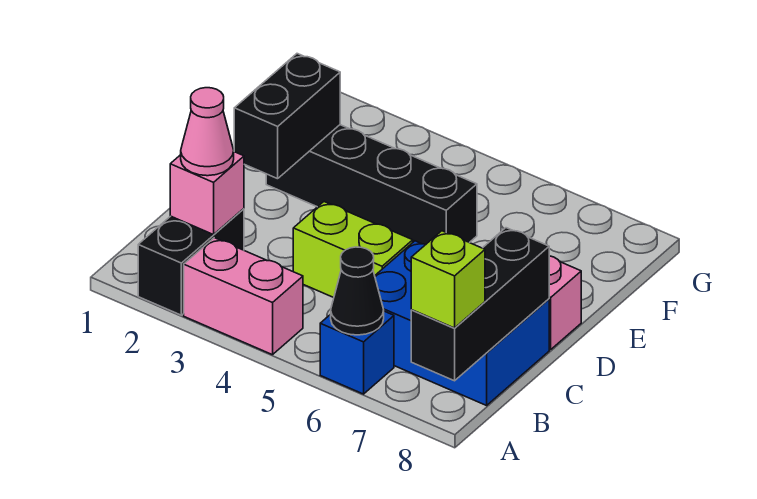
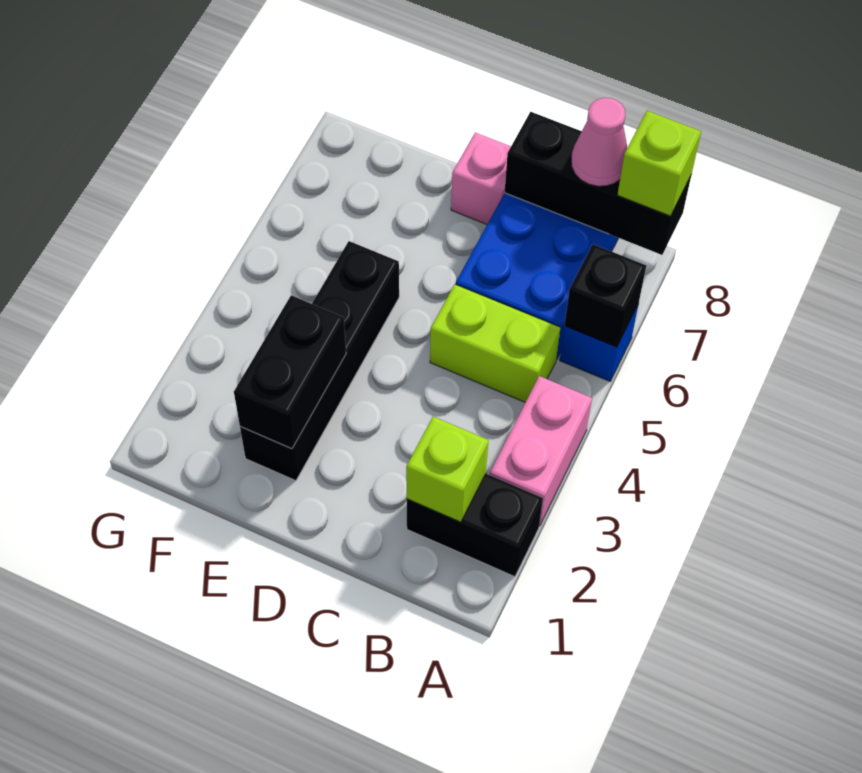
black 1x1 cone [331,247,384,335] -> black 1x1 brick [564,244,646,347]
pink 1x1 brick [170,152,244,235] -> lime 1x1 brick [406,417,488,522]
pink 1x1 cone [181,88,234,176] -> pink 1x1 cone moved to [571,98,627,186]
lime 1x2 brick [293,202,413,298] -> lime 1x2 brick turned to [430,284,560,402]
black 1x2 brick [234,54,340,179] -> black 1x2 brick turned to [234,295,346,449]

